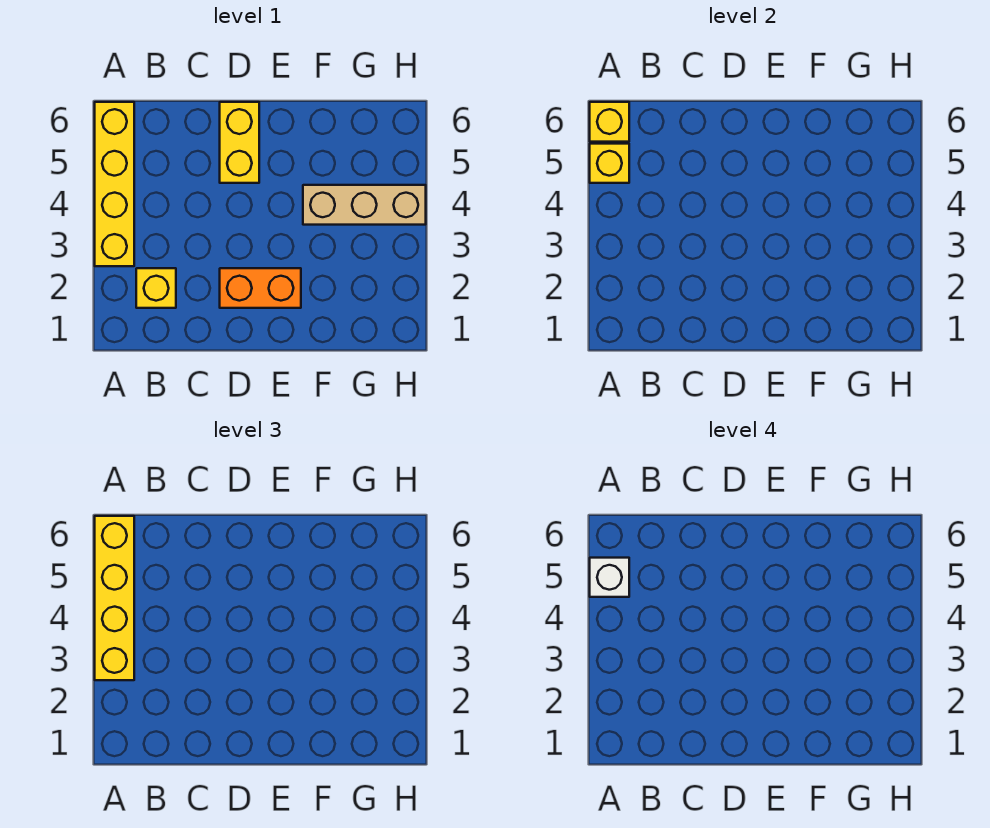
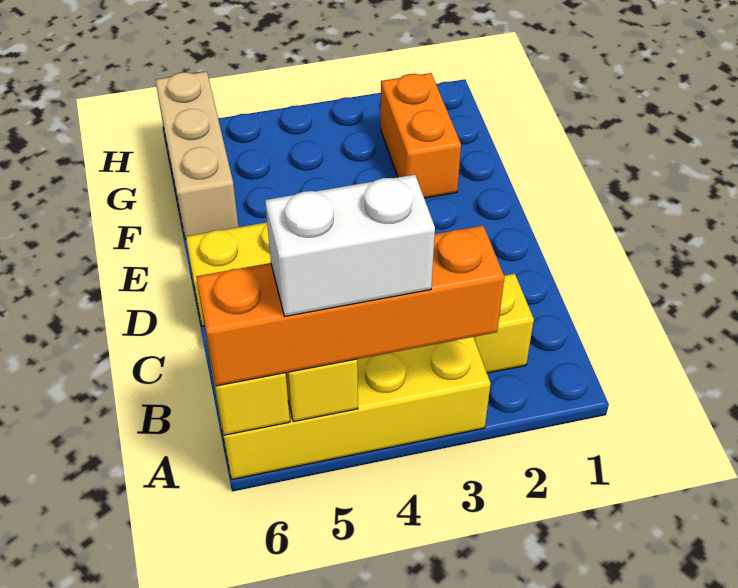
yellow 1x4 brick [95,516,134,680] -> orange 1x4 brick [196,226,504,386]
white 1x1 brick [590,558,629,597] -> white 1x2 brick [265,175,435,316]
orange 1x2 brick [220,268,301,308] -> orange 1x2 brick moved to [381,73,461,198]
tan 1x3 brick [303,185,426,225] -> tan 1x3 brick moved to [155,72,238,239]

